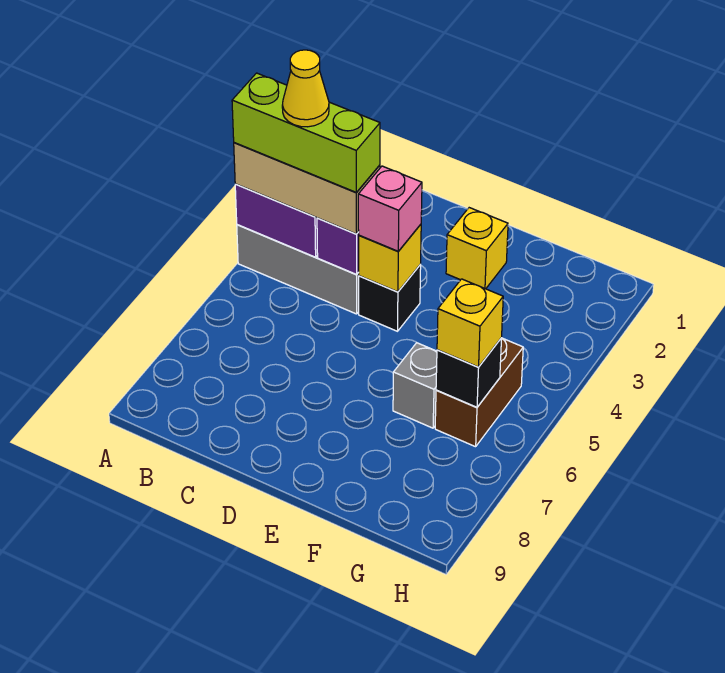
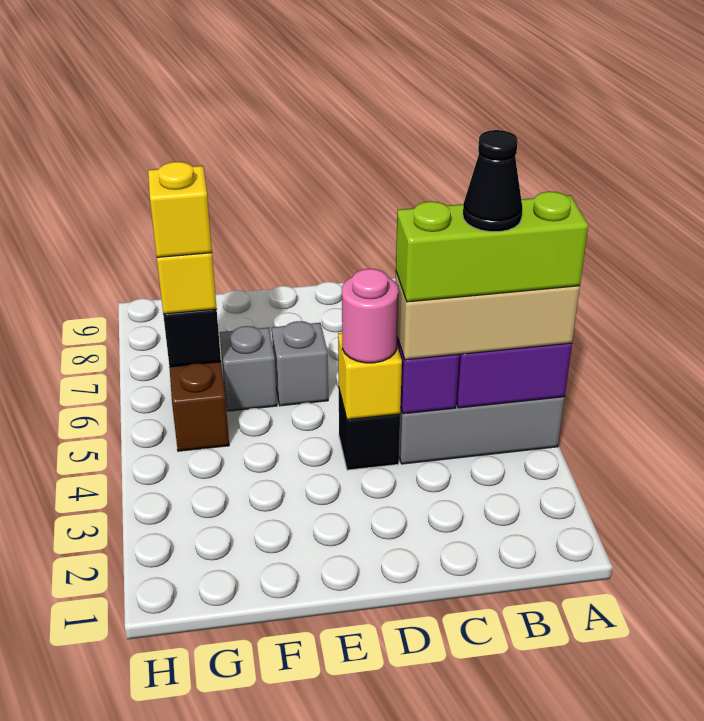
yellow 1x1 cone [282,50,329,127] -> black 1x1 cone [463,130,522,232]
pink 1x1 brick [358,166,422,251] -> pink 1x1 round brick [342,269,399,363]
yellow 1x1 brick [446,208,508,289] -> yellow 1x1 brick moved to [148,162,212,257]
none -> grey 1x1 brick [272,321,328,406]

